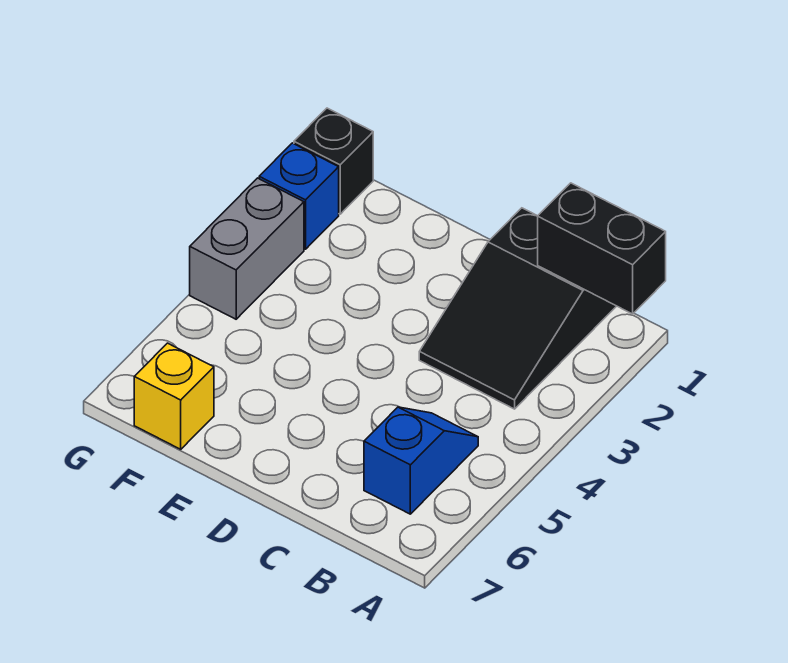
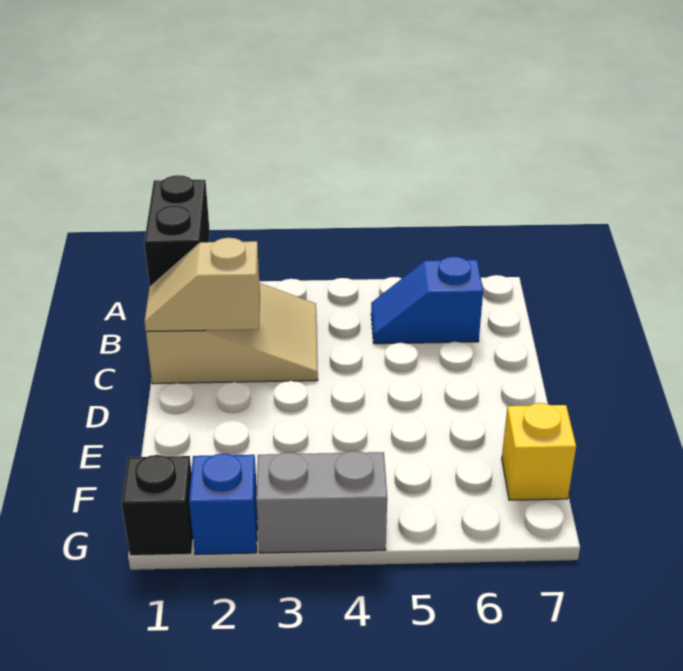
black 2x3 slope [419,208,616,409] -> tan 2x3 slope [146,283,318,384]
none -> tan 1x2 slope [144,238,260,332]

